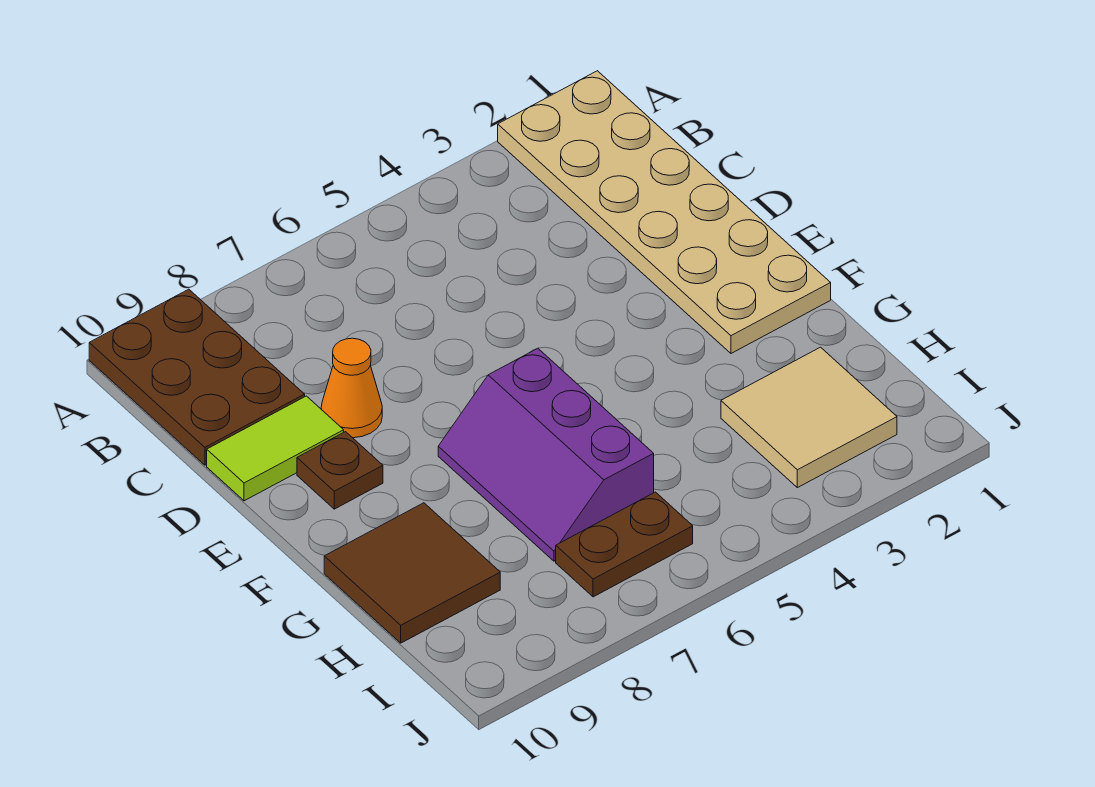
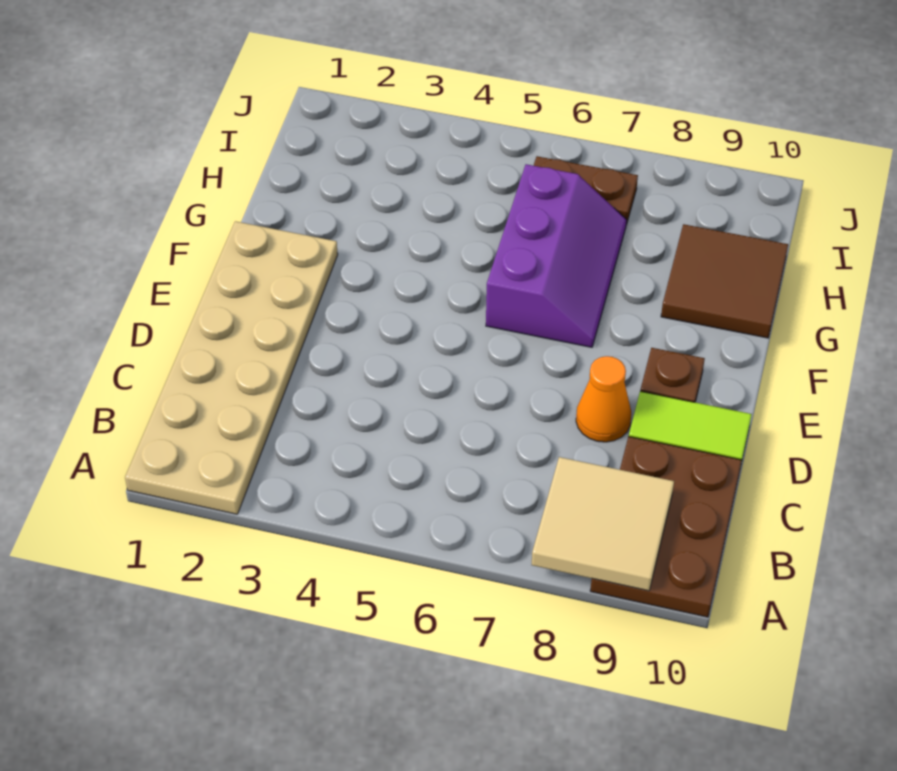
tan 2x2 tile [721,347,897,488] -> tan 2x2 tile moved to [532,457,674,591]

